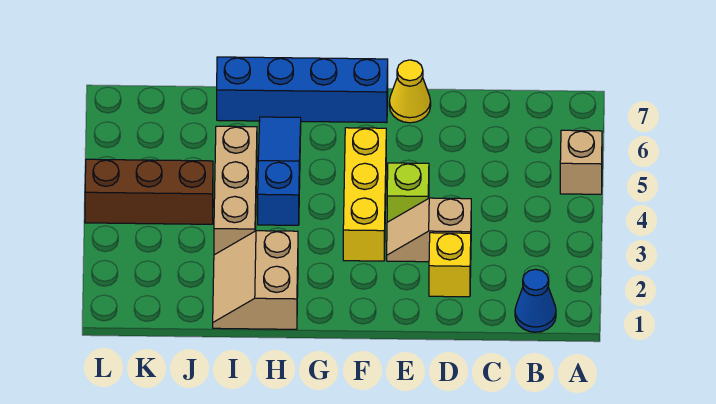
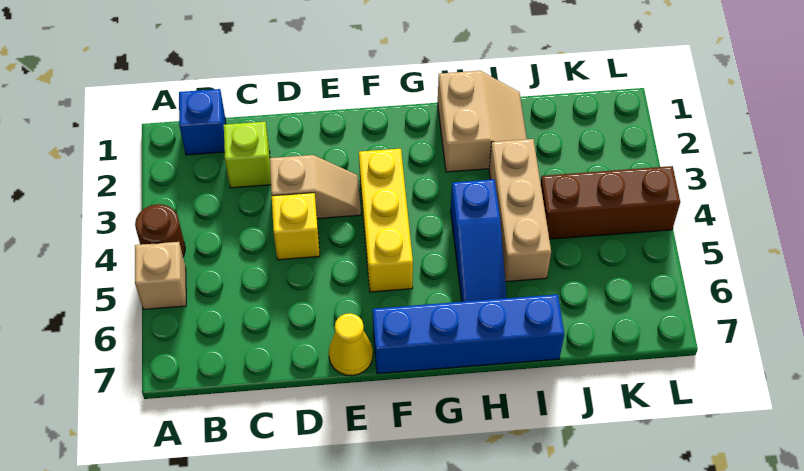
none -> brown 1x1 round brick [135,204,185,256]
blue 1x1 cone [515,269,556,332] -> blue 1x1 brick [179,89,226,155]
yellow 1x1 brick [429,233,471,297] -> yellow 1x1 brick moved to [272,193,320,260]
lime 1x1 brick [387,163,429,222] -> lime 1x1 brick moved to [224,122,271,188]

